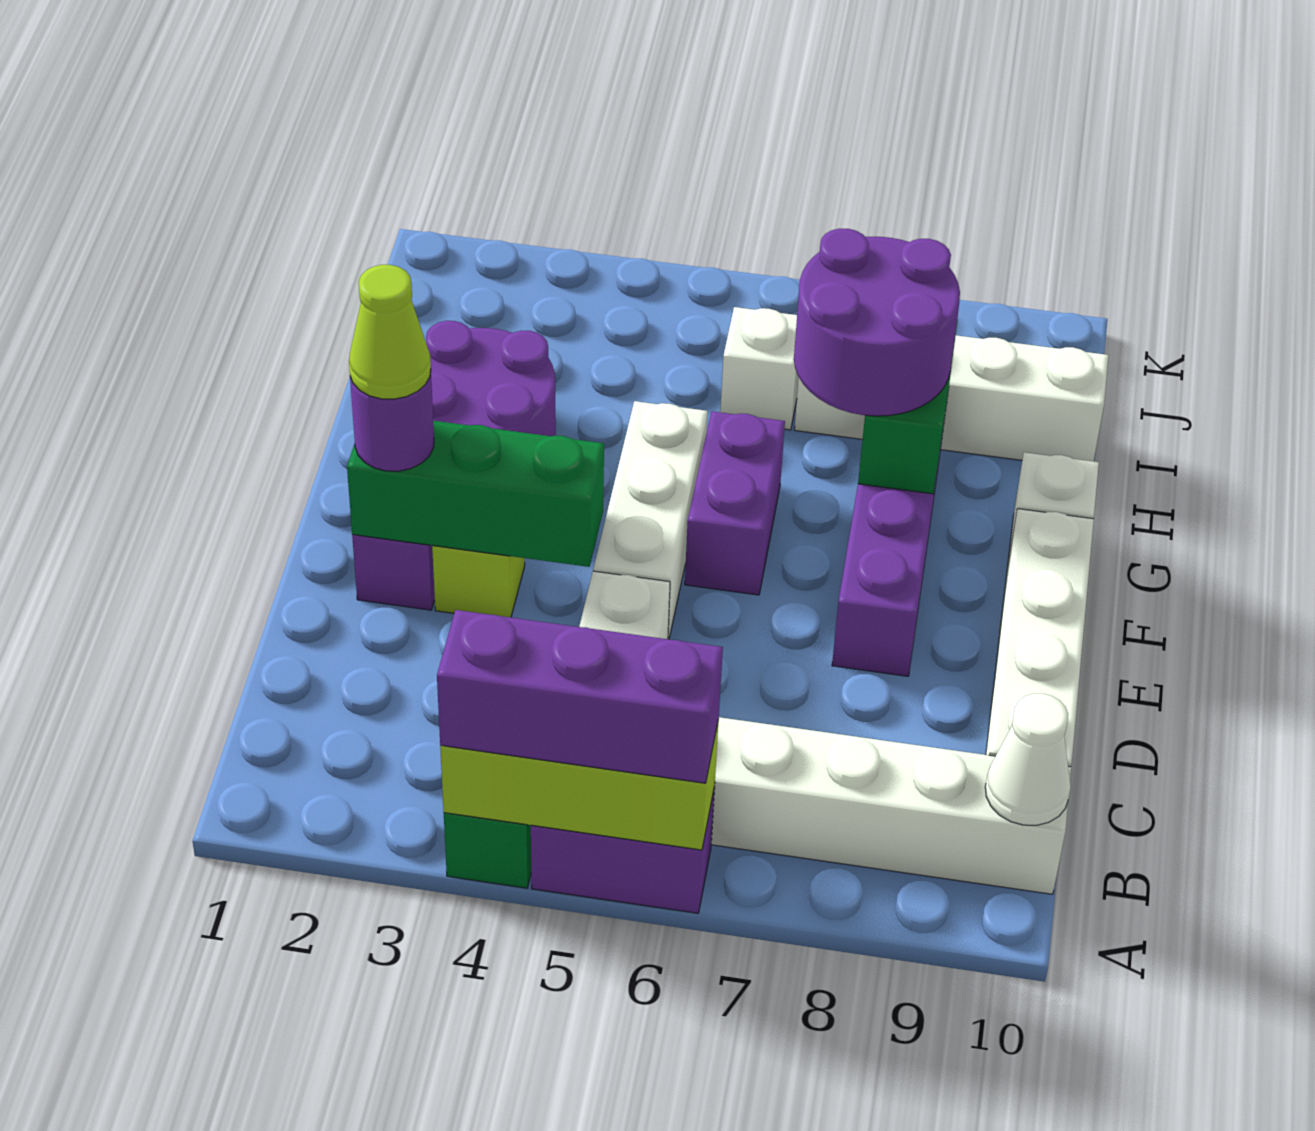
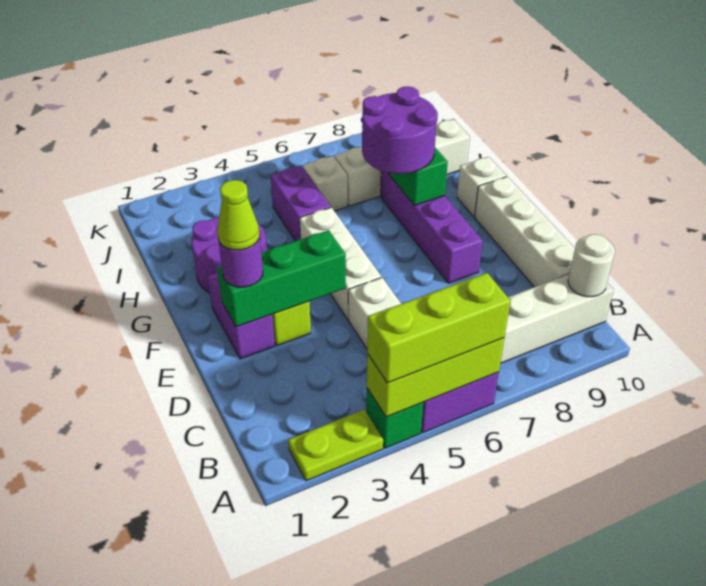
none -> lime 1x2 plate [288,410,383,481]
purple 1x3 brick [437,610,723,783] -> lime 1x3 brick [367,273,510,383]
white 1x1 cone [985,694,1071,825] -> white 1x1 round brick [568,234,615,297]
purple 1x2 brick [685,411,785,595] -> purple 1x2 brick moved to [271,166,331,241]

